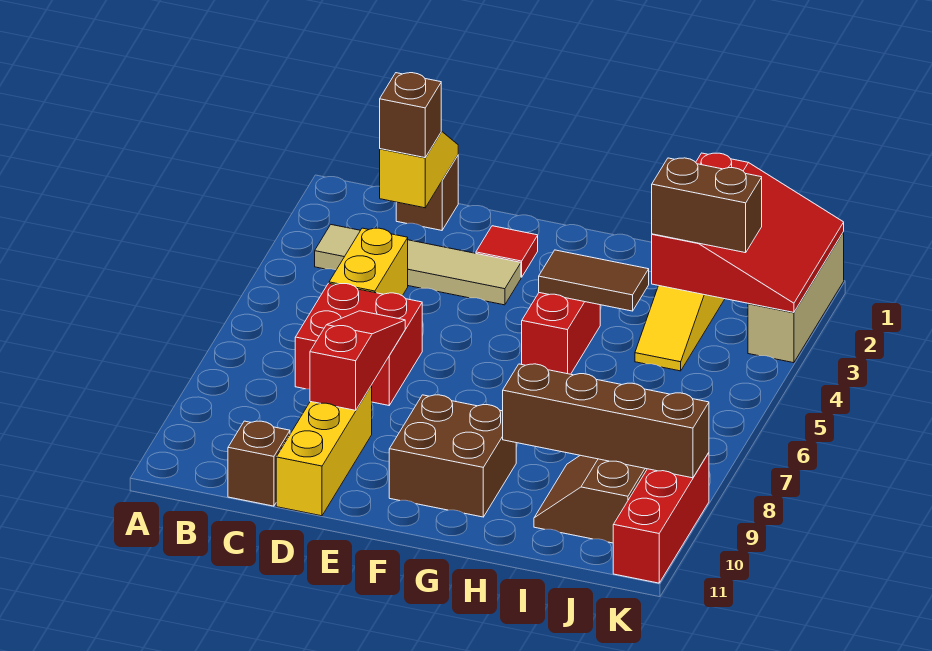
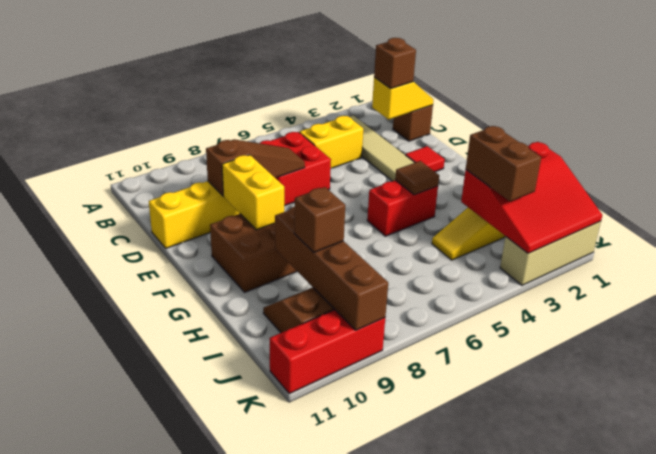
brown 1x1 brick [228,421,290,506] -> brown 1x1 brick moved to [294,187,345,252]
red 1x3 slope [310,311,405,410] -> brown 1x3 slope [206,139,305,196]
none -> yellow 1x2 brick [222,155,284,230]
brown 1x2 tile [539,250,649,311] -> brown 1x1 tile [395,161,439,195]

